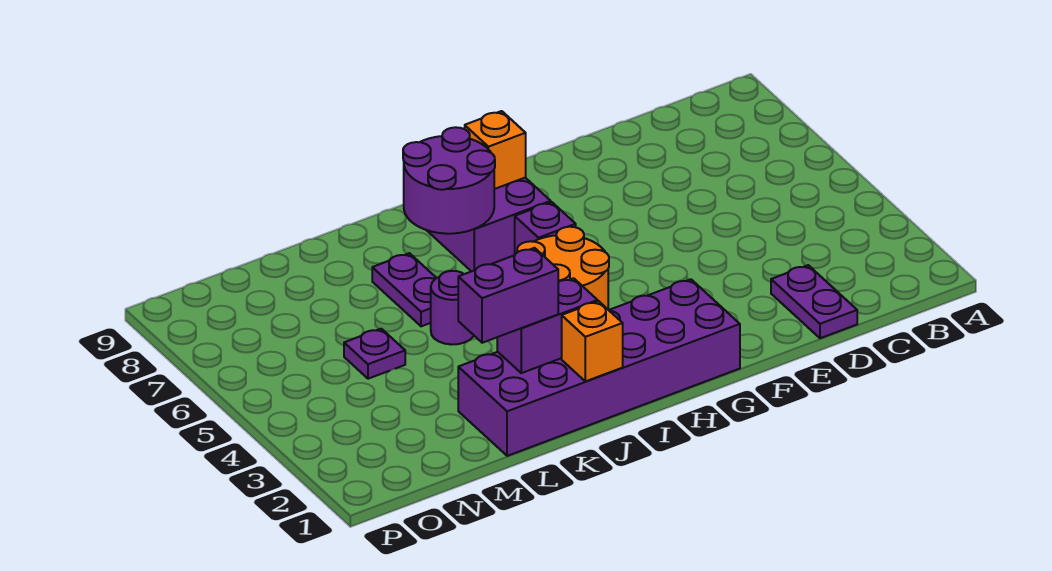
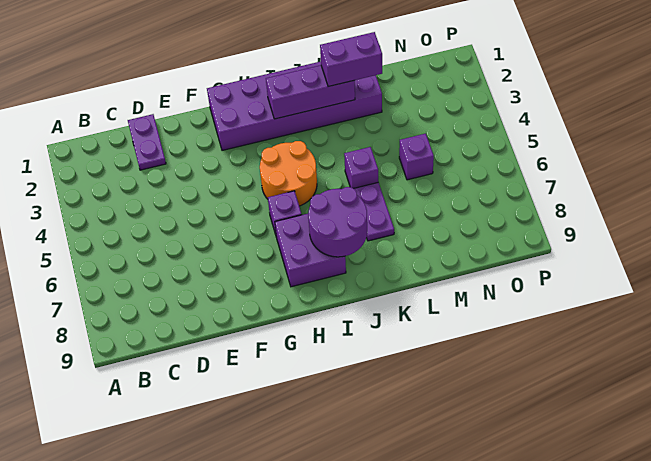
orange 1x1 brick [465,111,526,189] -> none
orange 1x1 brick [562,301,623,381] -> none
purple 1x2 brick [497,278,598,373] -> purple 1x3 brick [266,65,355,119]
purple 1x1 round brick [431,271,474,345] -> purple 1x1 brick [344,147,378,188]
purple 1x1 plate [344,329,405,379] -> purple 1x1 brick [399,134,434,180]

